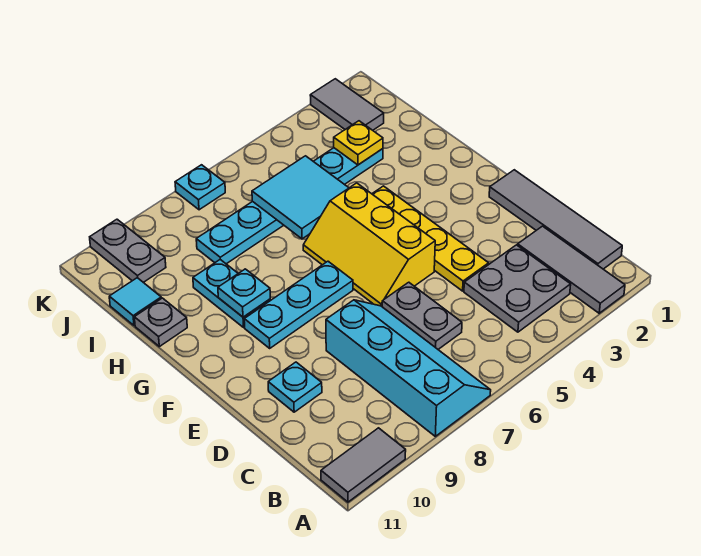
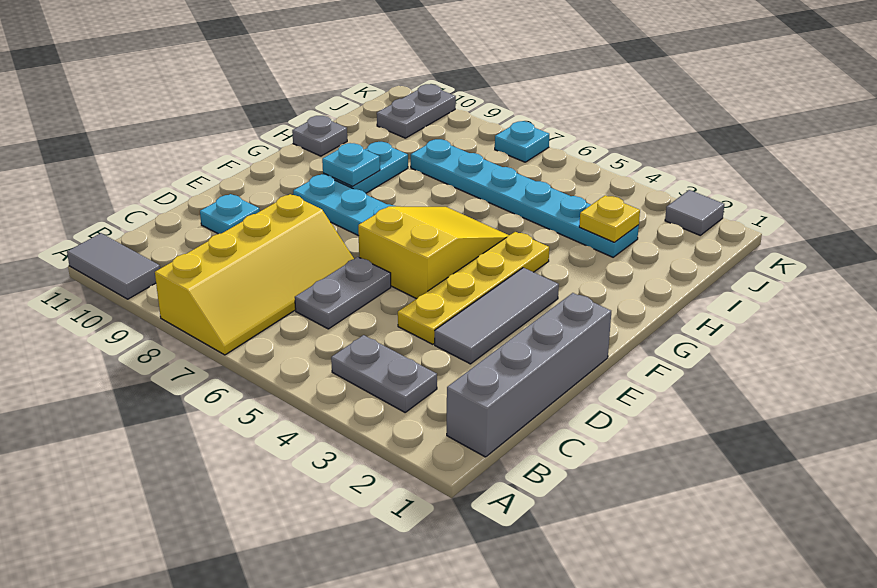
grey 1x3 tile [518,226,625,313] -> grey 1x3 tile moved to [435,268,559,364]
cyan 2x4 slope [326,300,491,436] -> yellow 2x4 slope [155,194,354,355]
grey 1x4 tile [489,170,622,269] -> grey 1x4 brick [447,293,611,457]
grey 2x2 plate [464,245,571,332] -> grey 1x2 plate [331,335,437,412]
yellow 2x3 slope [303,183,435,306] -> yellow 2x3 slope turned to [358,206,508,299]
cyan 2x2 tile [252,156,349,239] -> none
cyan 1x1 tile [109,278,161,326] -> none
grey 1x2 tile [310,79,384,130] -> grey 1x1 tile [665,190,724,235]

